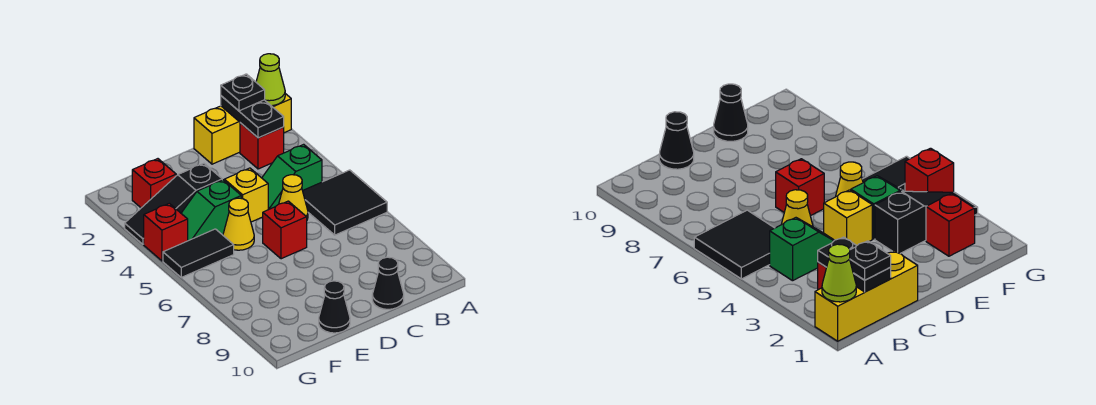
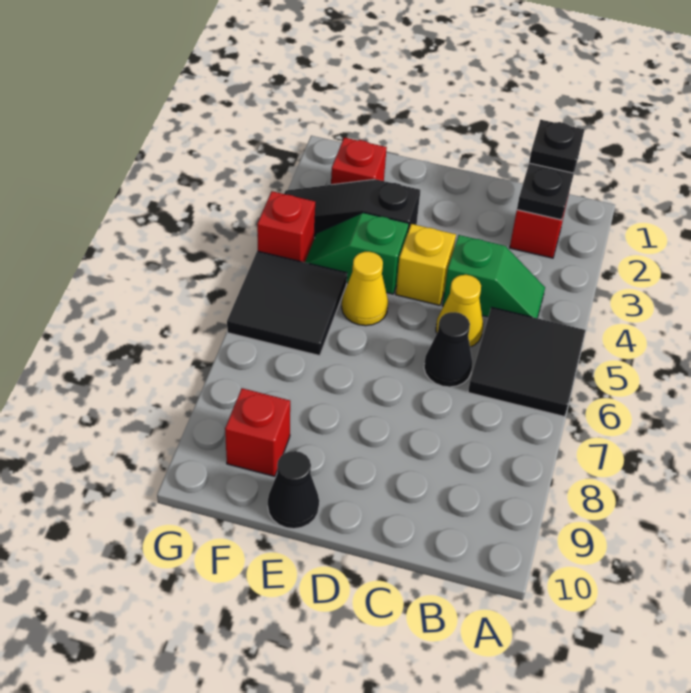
yellow 1x3 brick [194,94,291,164] -> none
lime 1x1 cone [256,54,285,106] -> none
green 1x2 slope [262,144,322,210] -> green 1x2 slope turned to [442,235,545,318]
black 1x1 cone [372,257,404,309] -> black 1x1 cone moved to [424,312,472,387]
red 1x1 brick [263,201,307,259] -> red 1x1 brick moved to [225,388,290,476]
black 1x2 tile [163,229,234,277] -> black 2x2 tile [227,251,347,356]

